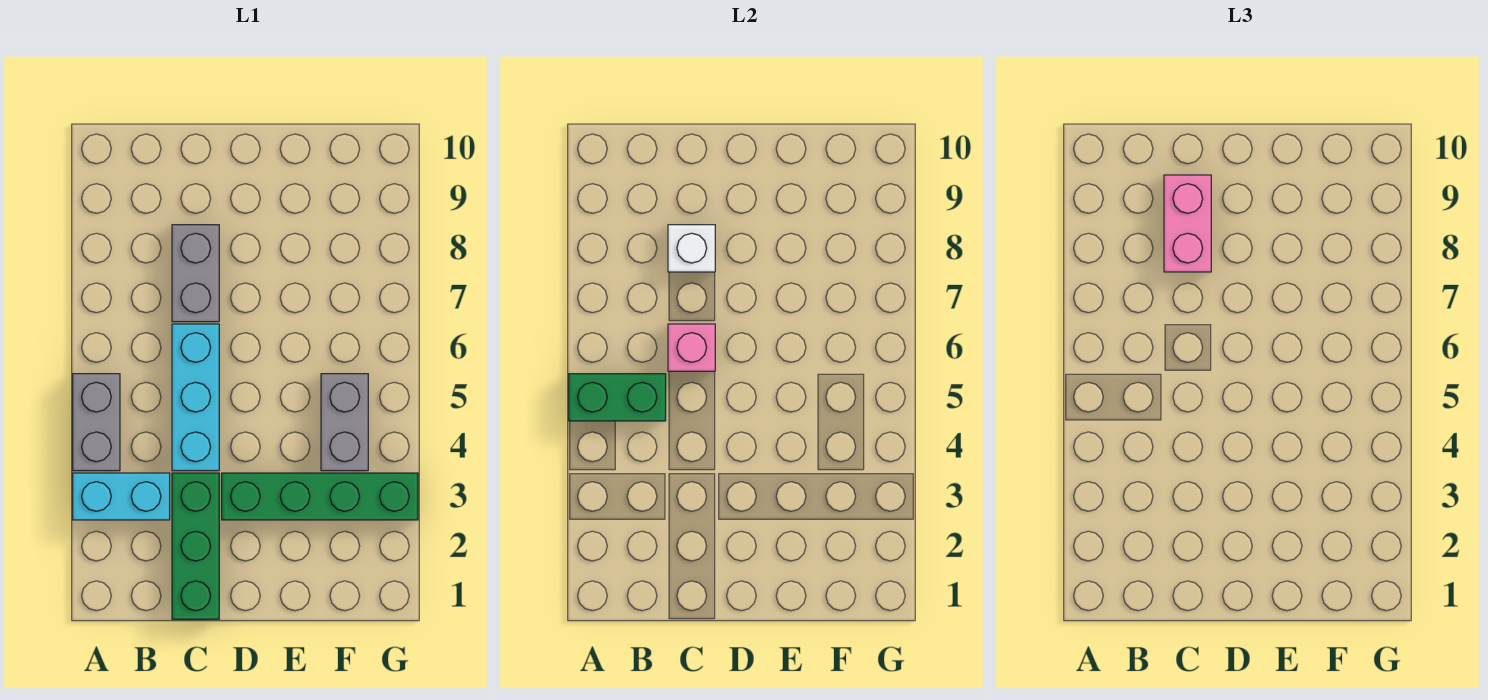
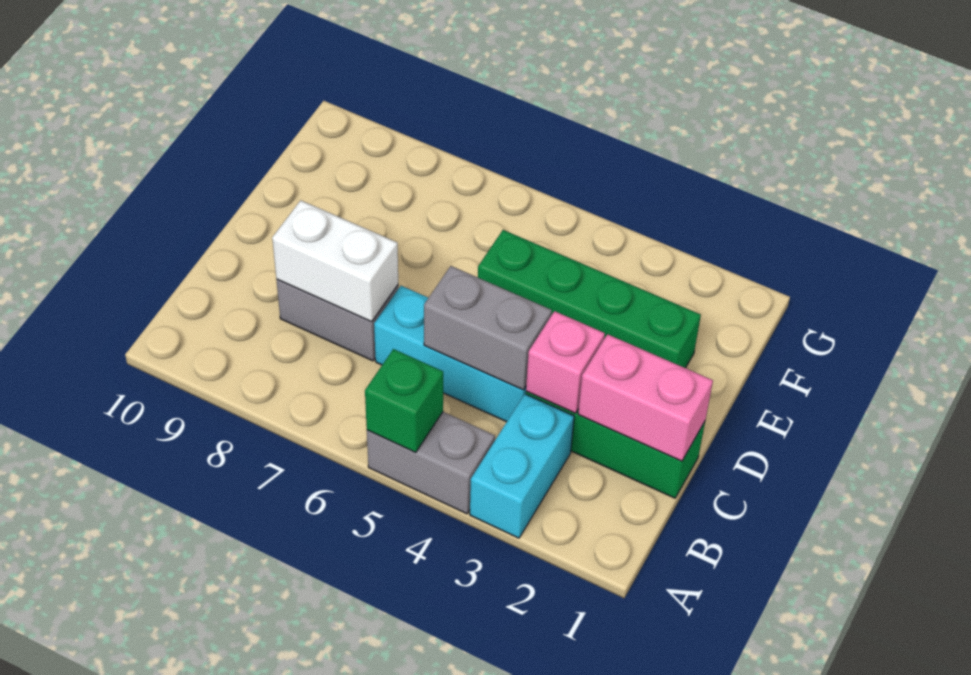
green 1x2 brick [569,374,666,421] -> green 1x1 brick [365,349,443,453]
pink 1x1 brick [668,324,715,371] -> pink 1x1 brick moved to [526,311,605,413]
white 1x1 brick [668,225,715,272] -> white 1x2 brick [272,200,398,322]
pink 1x2 brick [1164,175,1211,272] -> pink 1x2 brick moved to [578,334,713,461]
green 1x4 brick [222,473,418,520] -> green 1x4 brick turned to [478,230,701,368]
grey 1x2 brick [321,374,368,471] -> grey 1x2 brick moved to [424,266,552,390]

